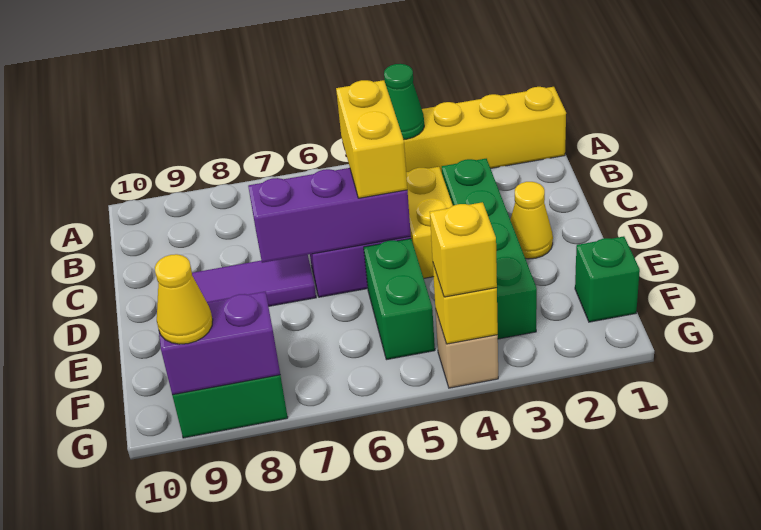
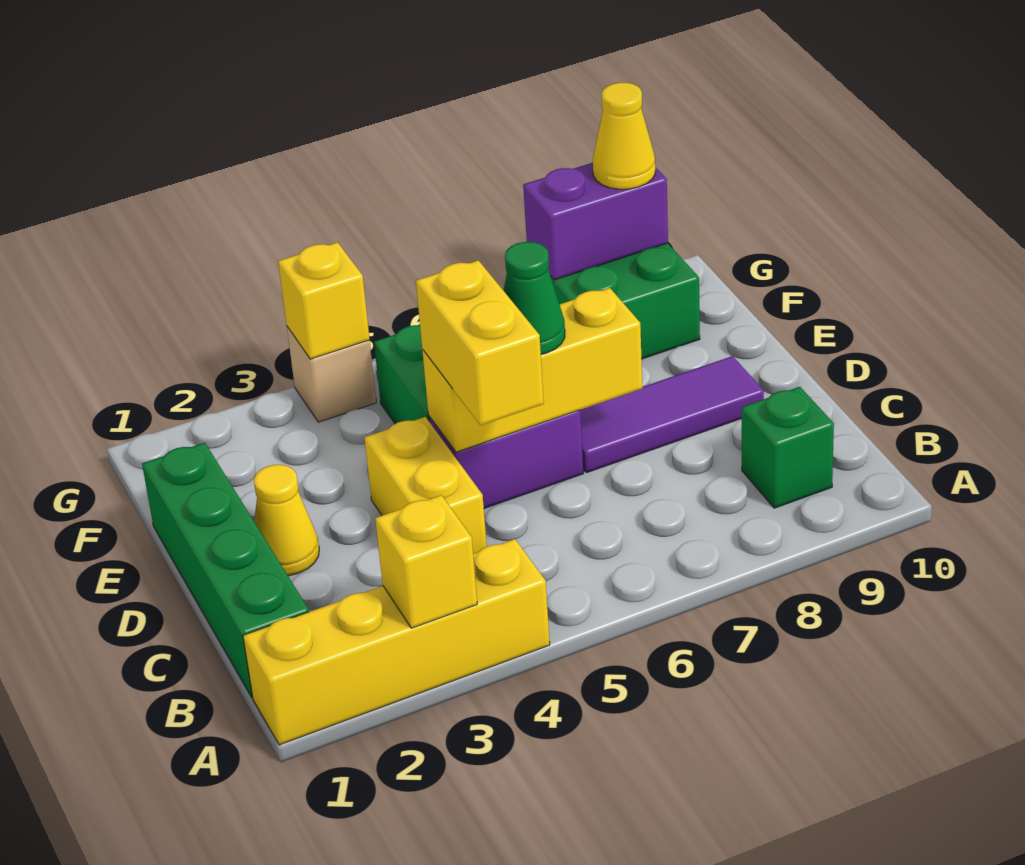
green 1x1 cone [384,64,424,139] -> green 1x1 cone moved to [503,242,565,354]
green 1x4 brick [442,159,537,339] -> green 1x4 brick moved to [142,443,309,697]
purple 1x3 brick [248,168,411,263] -> yellow 1x3 brick [422,288,642,452]
green 1x1 brick [575,236,640,322] -> green 1x1 brick moved to [742,387,834,508]
yellow 1x1 brick [430,202,497,297] -> yellow 1x1 brick moved to [375,495,477,628]

